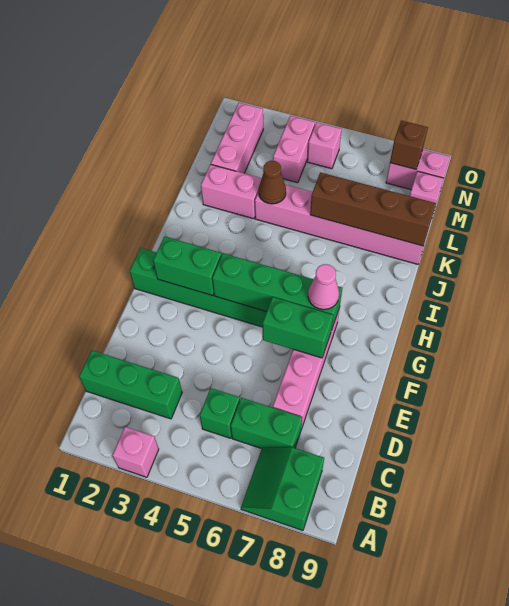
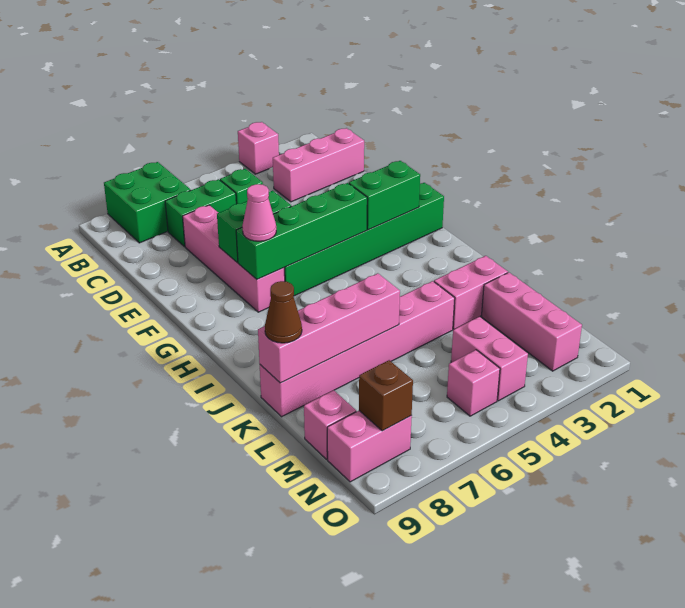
green 2x2 slope [241,447,324,530] -> green 2x2 brick [104,162,191,243]
green 1x3 brick [79,350,182,419] -> pink 1x3 brick [273,128,364,202]
brown 1x1 cone [259,161,286,204] -> brown 1x1 cone moved to [265,281,302,343]
brown 1x4 brick [310,172,436,246] -> pink 1x4 brick [258,273,400,383]

